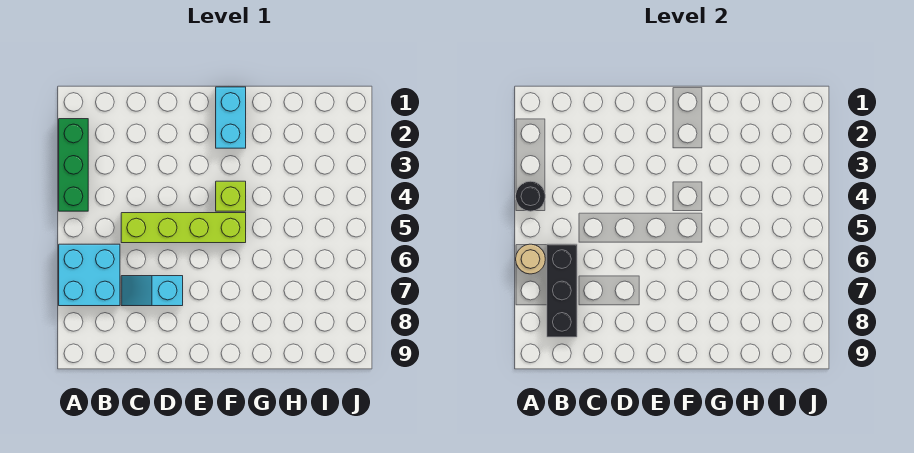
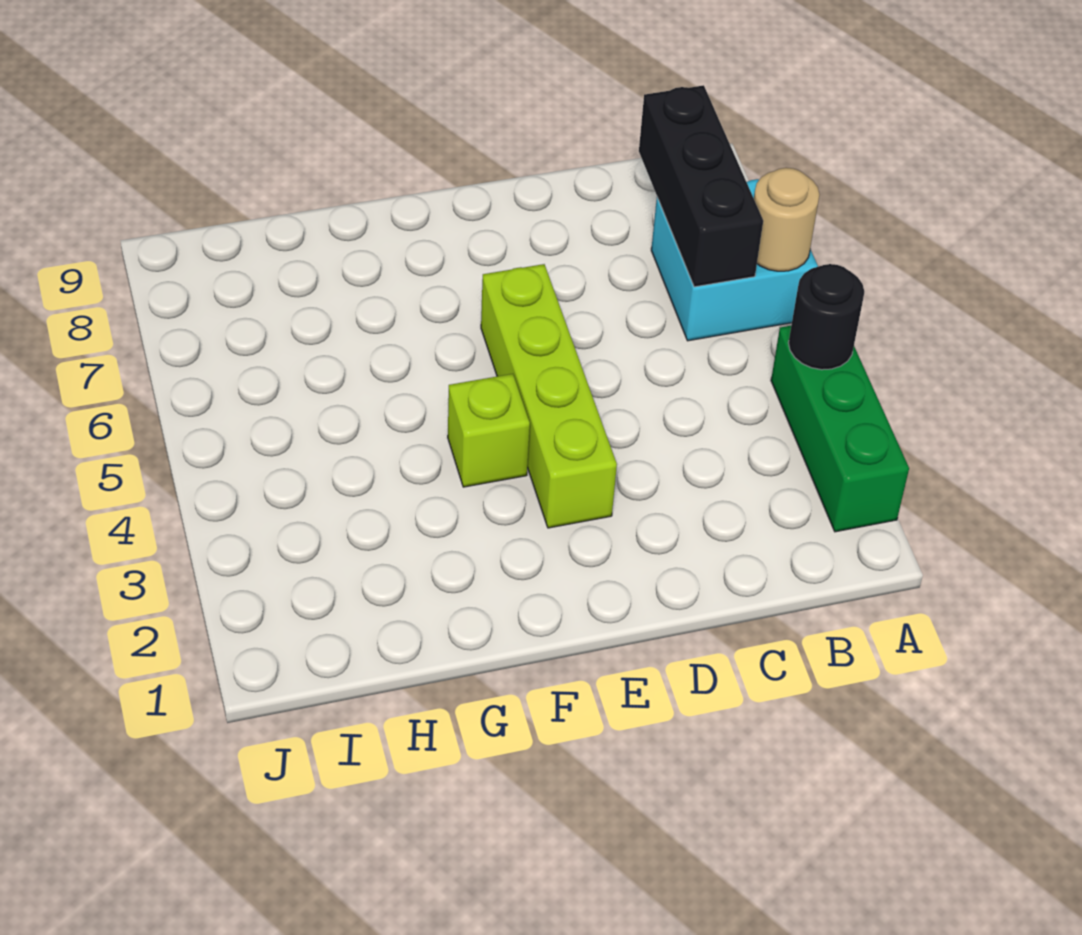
lime 1x4 brick [121,213,246,243] -> lime 1x4 brick turned to [481,264,617,528]
cyan 1x2 slope [121,276,183,306] -> none
cyan 1x2 brick [216,87,246,148] -> none

